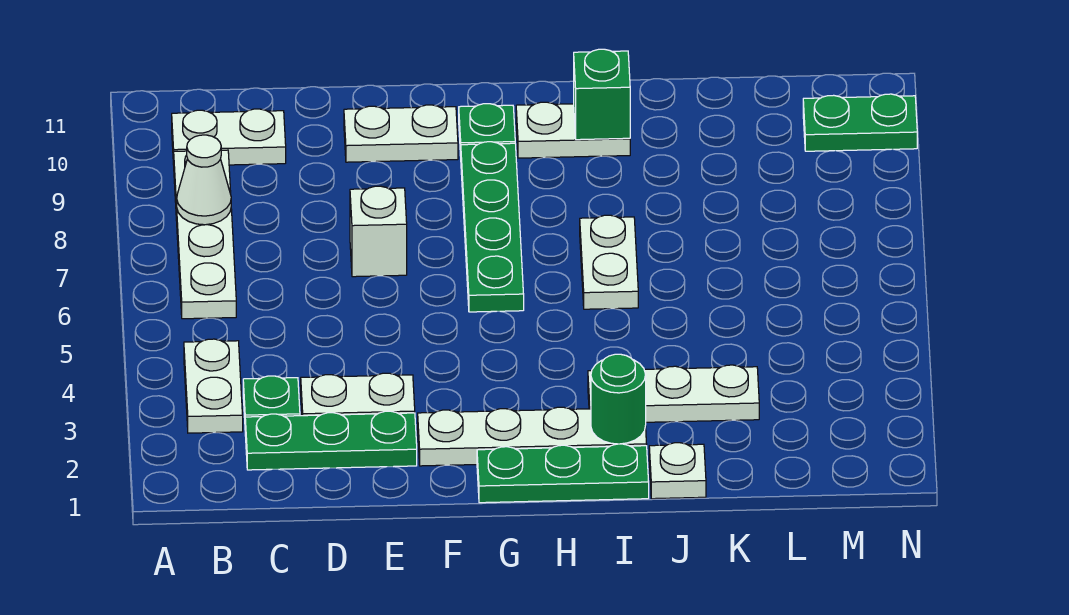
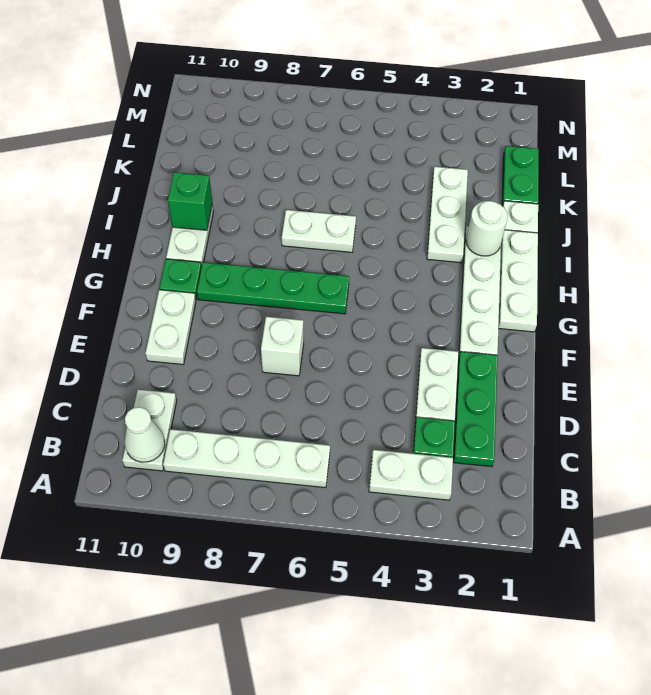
white 1x1 cone [177,135,231,225] -> white 1x1 cone moved to [125,407,165,462]
green 1x3 plate [477,444,649,503] -> white 1x3 plate [498,230,538,332]
green 1x1 round brick [591,354,646,444] -> white 1x1 round brick [466,201,508,256]
green 1x2 plate [803,94,917,151] -> green 1x2 plate moved to [502,146,539,206]

